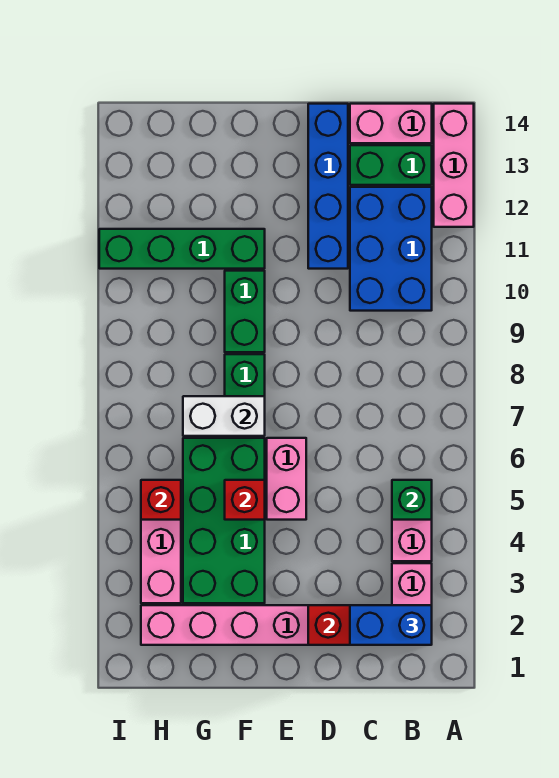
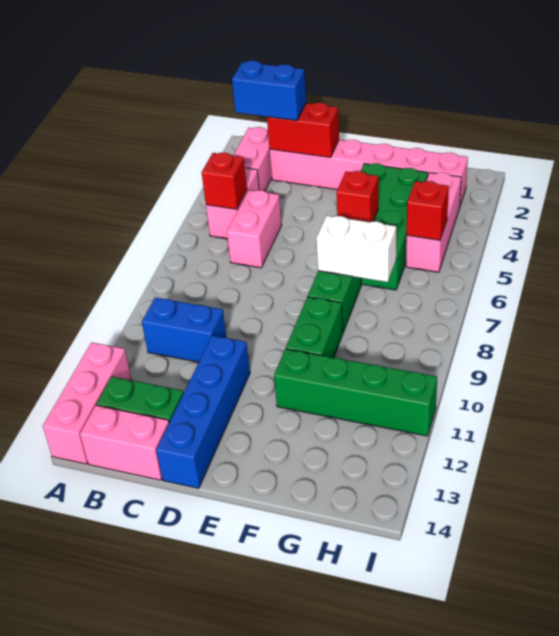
green 1x1 brick [392,480,432,520] -> red 1x1 brick [202,153,247,209]
blue 2x3 brick [350,187,432,311] -> blue 1x2 brick [142,298,227,362]
pink 1x2 brick [267,438,306,520] -> pink 1x2 brick moved to [227,190,282,268]

